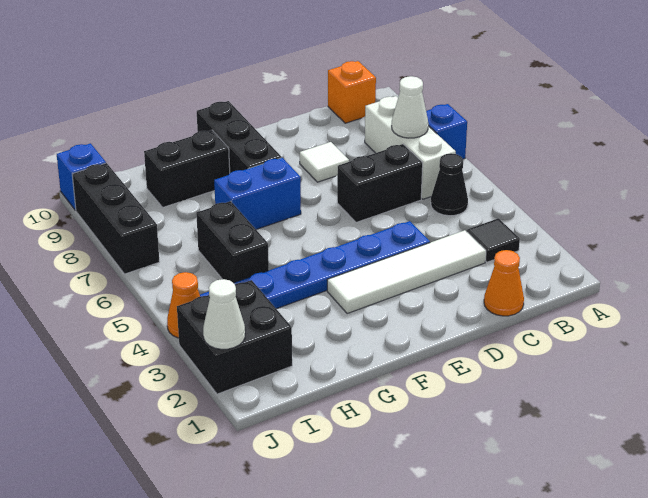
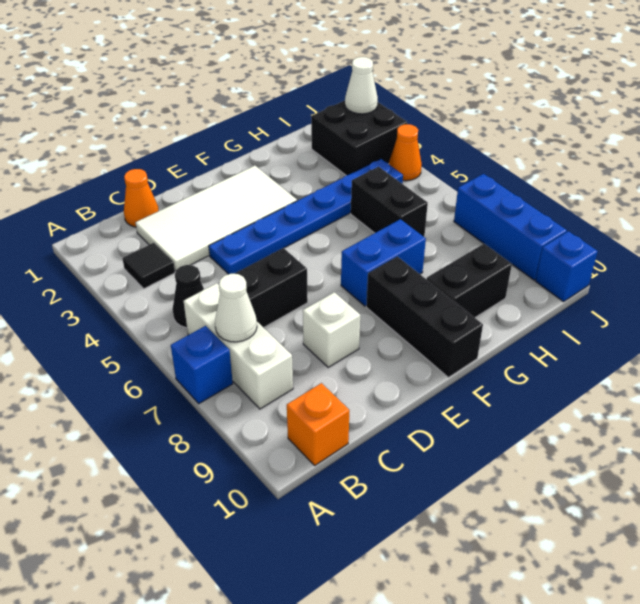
white 1x4 tile [327,230,486,314] -> white 2x4 tile [135,166,297,271]
white 1x1 tile [300,142,349,182] -> white 1x1 brick [303,292,360,367]
black 1x3 brick [72,163,159,274] -> blue 1x3 brick [454,174,567,280]

